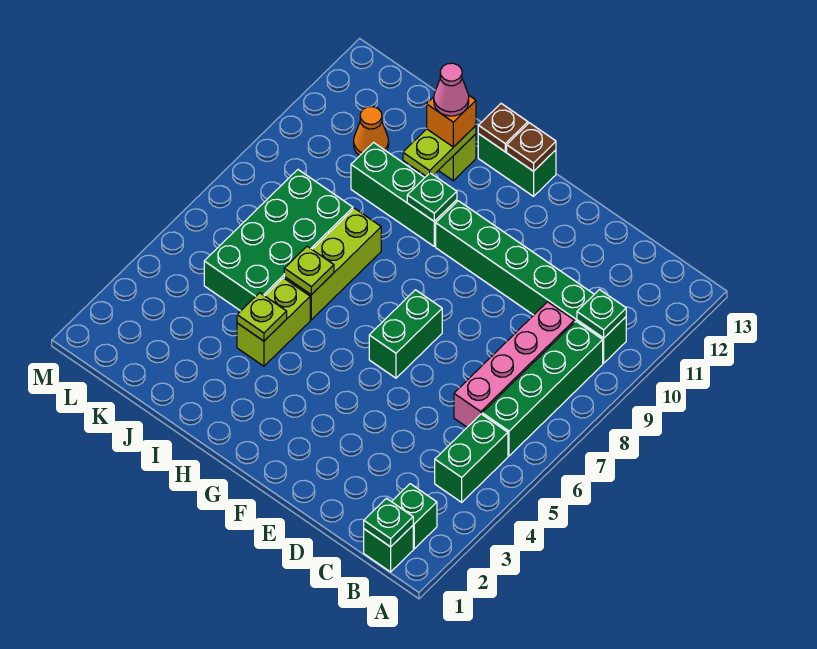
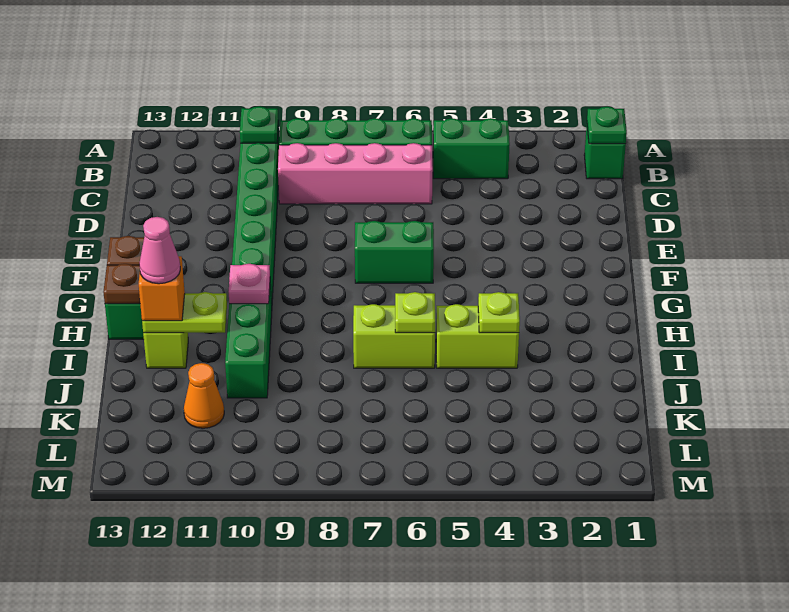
green 1x1 brick [392,484,437,549] -> none
green 1x1 plate [407,173,457,221] -> pink 1x1 plate [229,264,270,304]
lime 1x3 brick [284,208,381,320] -> lime 1x2 brick [353,304,435,368]
green 2x4 brick [204,170,353,311] -> none

